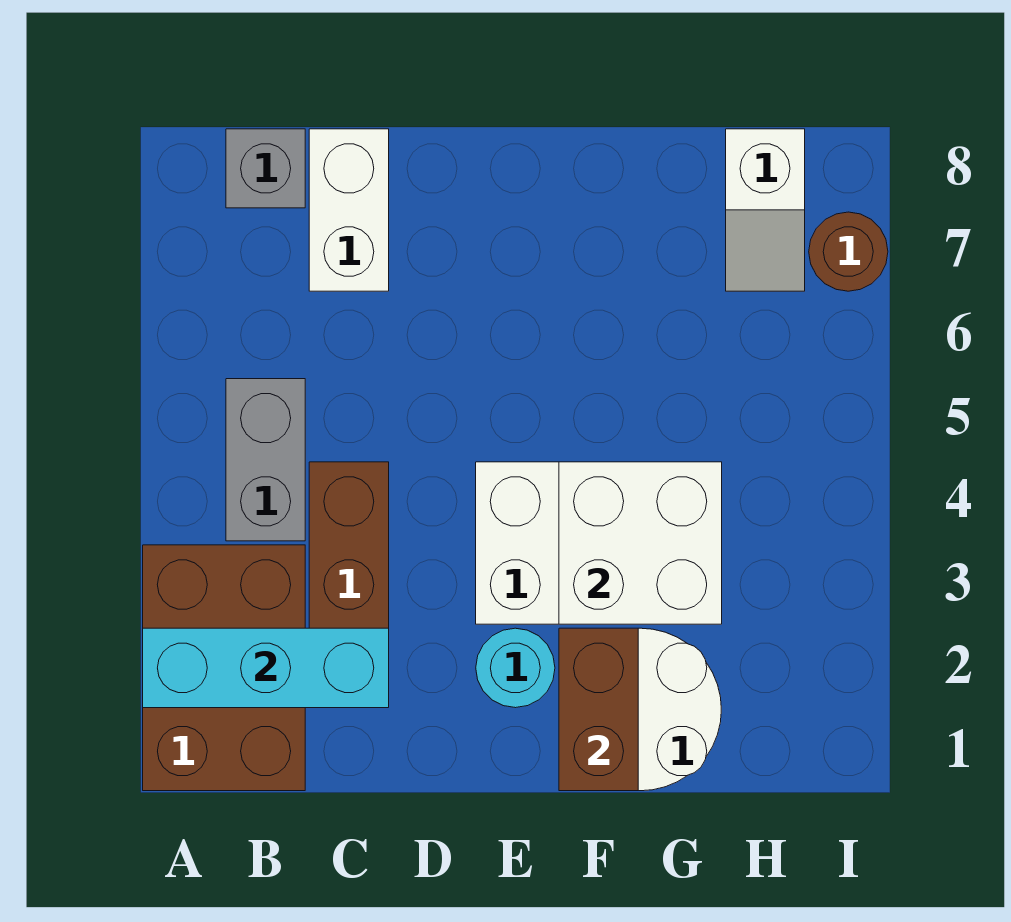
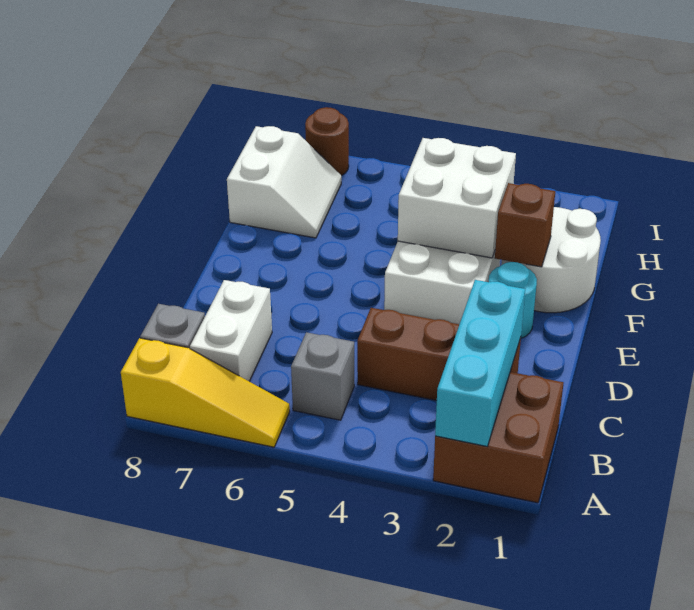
brown 2x3 brick [143,545,305,791] -> brown 2x2 brick [433,372,563,503]
none -> yellow 1x3 slope [121,338,290,447]
grey 1x2 brick [226,379,305,541] -> grey 1x1 brick [291,332,354,420]
white 1x2 brick [309,129,389,291] -> white 1x2 brick turned to [190,280,272,381]
brown 1x2 brick [559,628,638,791] -> brown 1x1 brick [495,183,555,267]
white 1x2 slope [726,129,805,291] -> white 2x2 slope [227,126,341,238]

